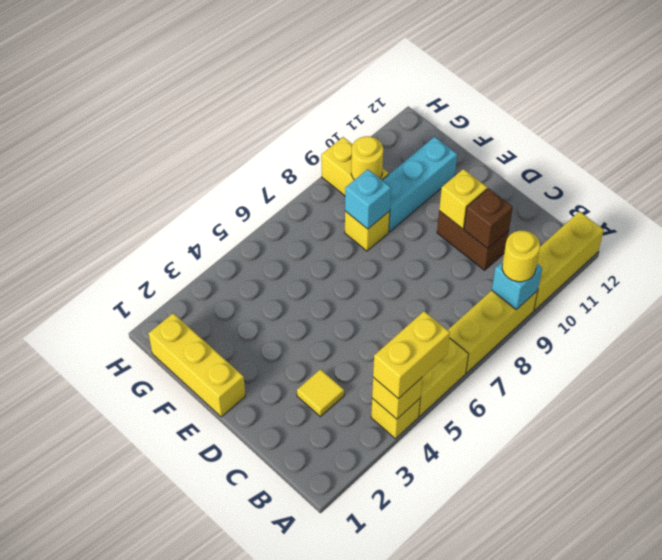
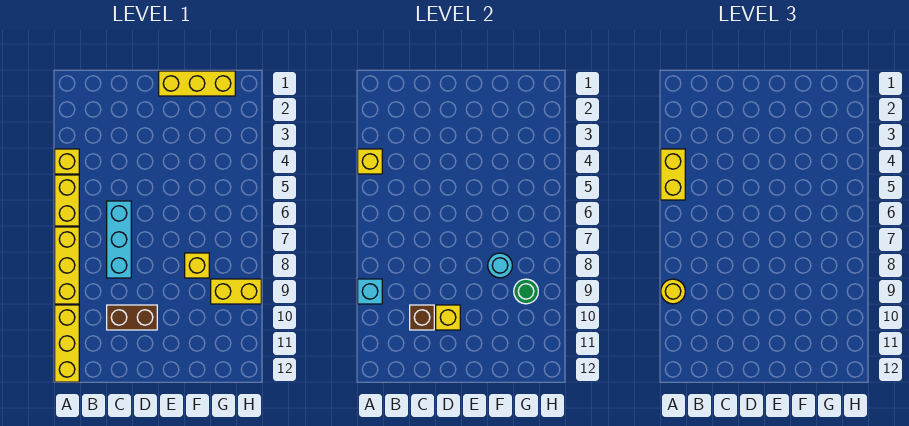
yellow 1x1 tile [297,369,344,417] -> none
cyan 1x1 brick [345,169,391,229] -> cyan 1x1 round brick [488,253,512,278]
cyan 1x3 brick [382,137,457,232] -> cyan 1x3 brick moved to [107,201,131,278]
yellow 1x1 round brick [351,136,383,180] -> green 1x1 round brick [514,279,538,304]

